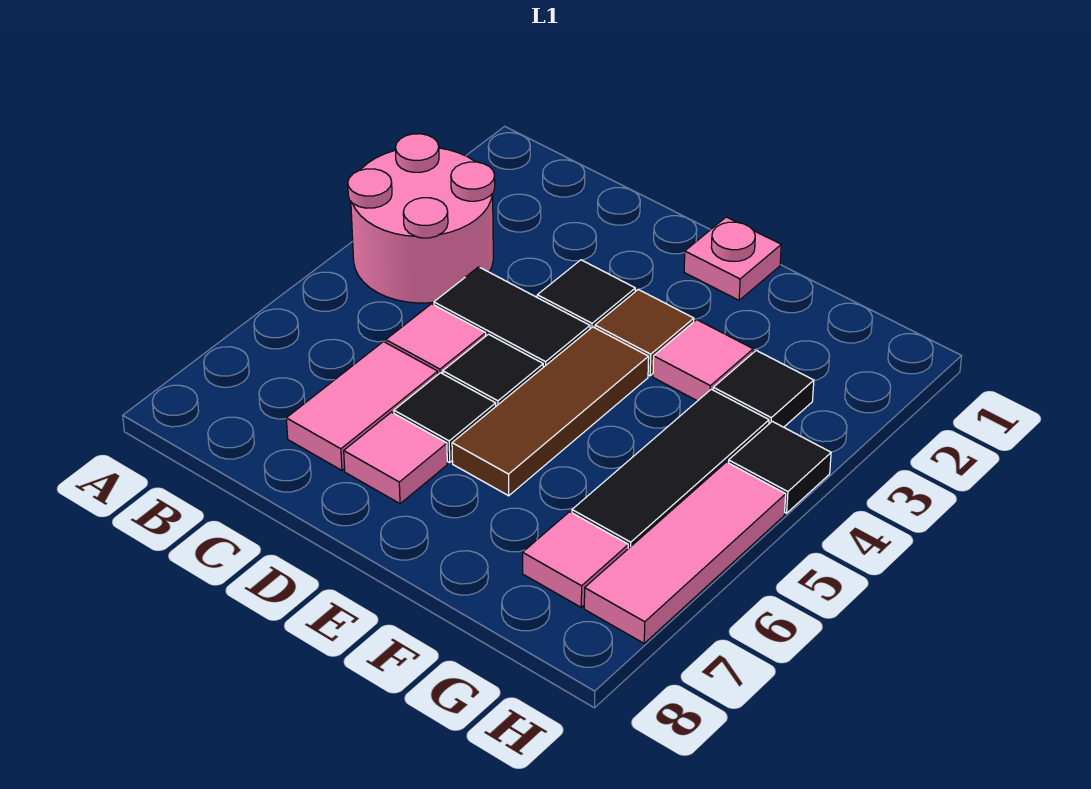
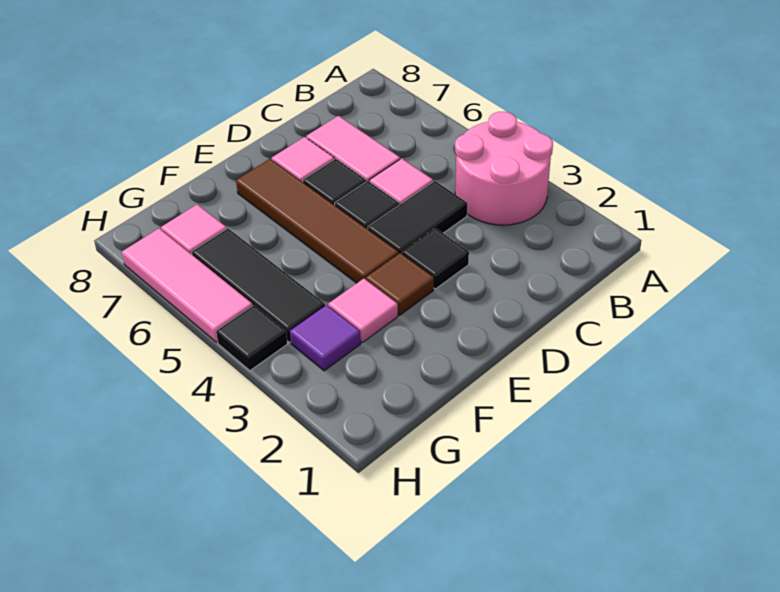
pink 1x1 plate [684,217,781,300] -> none
brown 1x3 tile [452,327,649,496] -> brown 1x4 tile [236,159,399,283]
black 1x1 tile [713,350,814,427] -> purple 1x1 tile [290,305,361,371]

